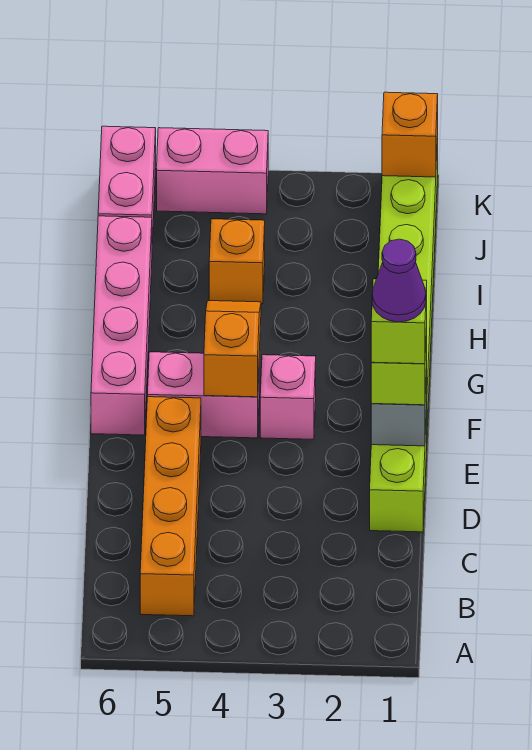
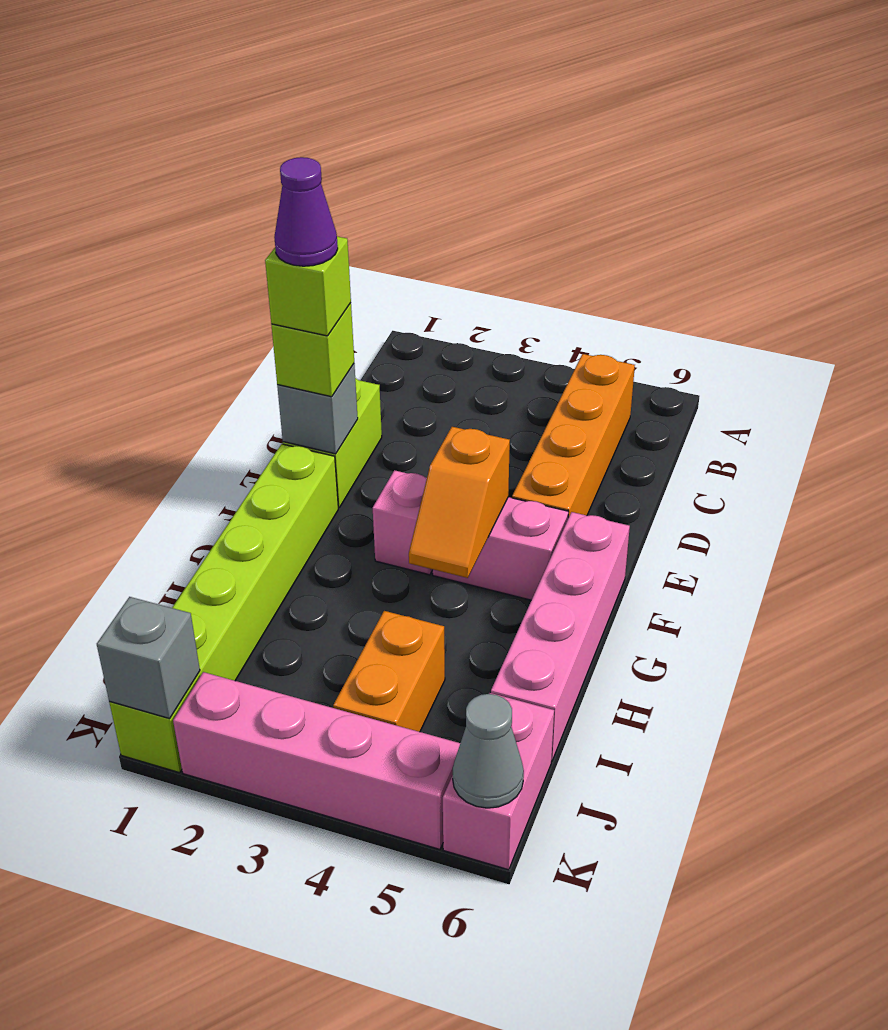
orange 1x1 brick [209,219,265,304] -> orange 1x2 brick [333,611,445,732]
orange 1x1 brick [382,92,438,177] -> grey 1x1 brick [97,597,200,719]
pink 1x2 brick [157,128,268,214] -> pink 1x4 brick [173,672,460,849]
none -> grey 1x1 cone [453,694,524,808]

